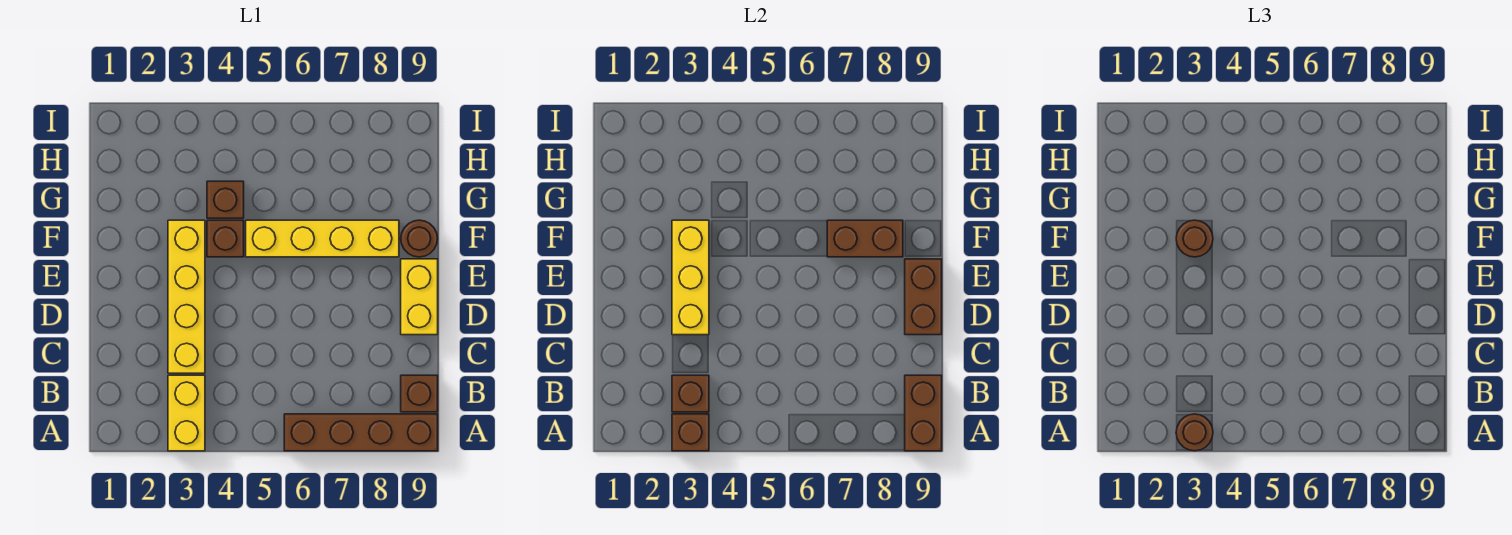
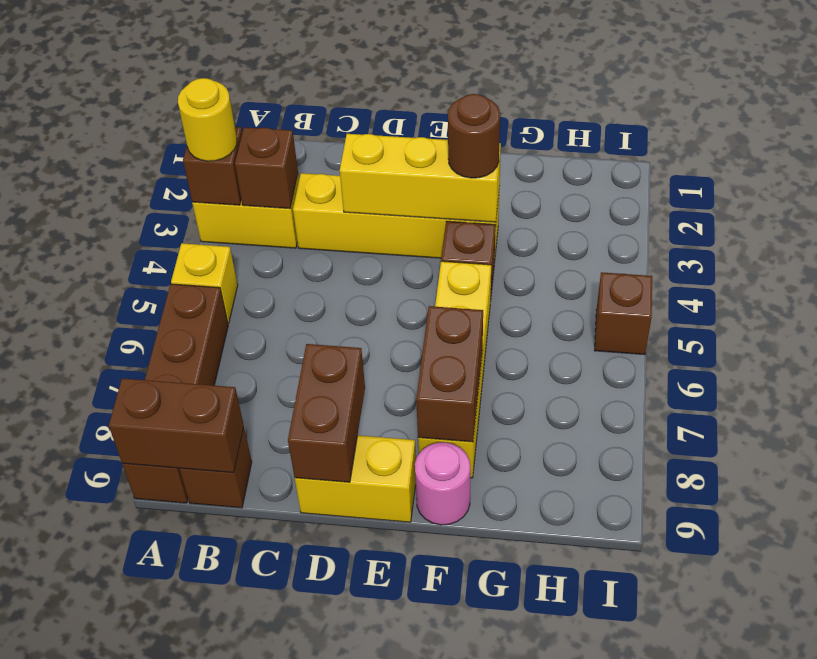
brown 1x1 round brick [1176,414,1213,451] -> yellow 1x1 round brick [178,78,237,161]
none -> yellow 1x1 brick [171,243,238,324]
brown 1x2 brick [905,259,942,335] -> brown 1x2 brick turned to [288,344,365,482]
brown 1x1 round brick [401,220,438,257] -> pink 1x1 round brick [415,442,470,525]
brown 1x1 brick [207,181,244,218] -> brown 1x1 brick moved to [594,272,652,355]

